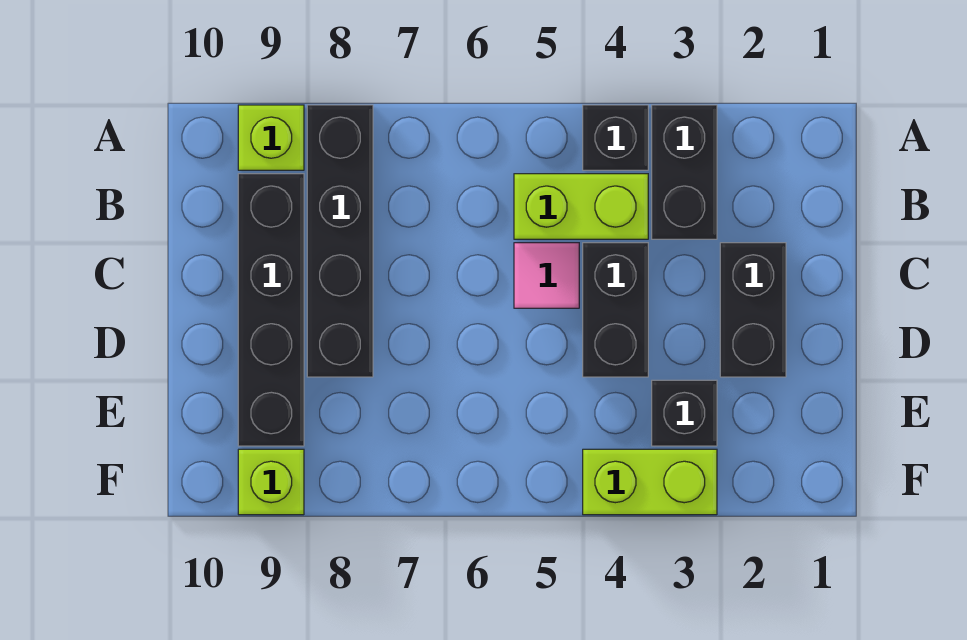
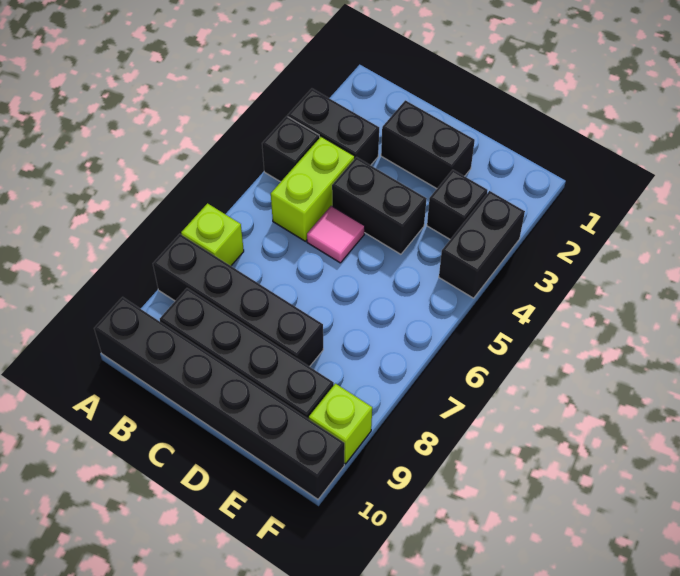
lime 1x1 brick [238,105,304,170] -> lime 1x1 brick moved to [181,203,244,266]
none -> black 1x6 brick [94,297,345,499]
lime 1x2 brick [583,449,717,515] -> black 1x2 brick [439,191,525,298]

